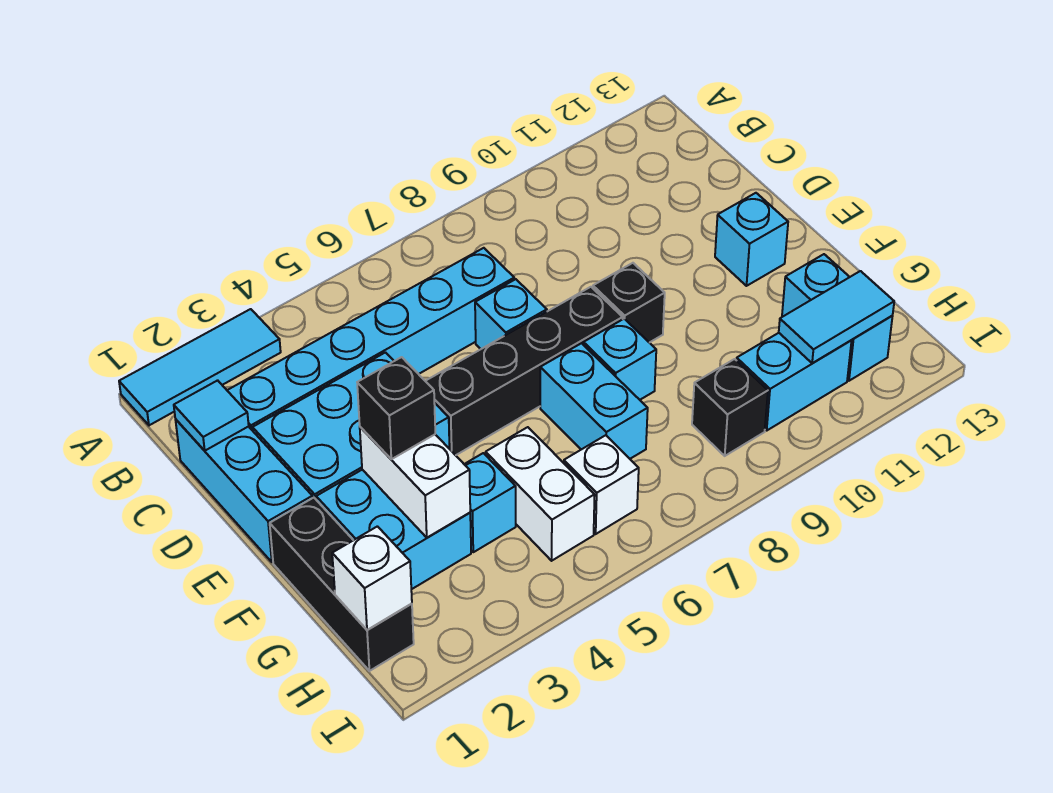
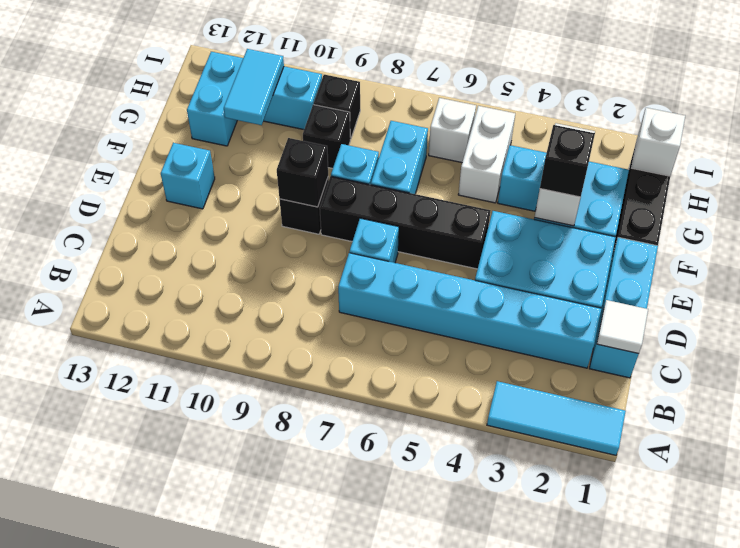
cyan 1x1 tile [174,380,249,451] -> white 1x1 tile [597,300,648,354]
none -> black 1x1 brick [277,138,328,207]
none -> black 1x1 brick [303,105,350,168]
cyan 1x2 tile [779,271,894,363] -> cyan 1x2 tile turned to [224,49,284,125]

